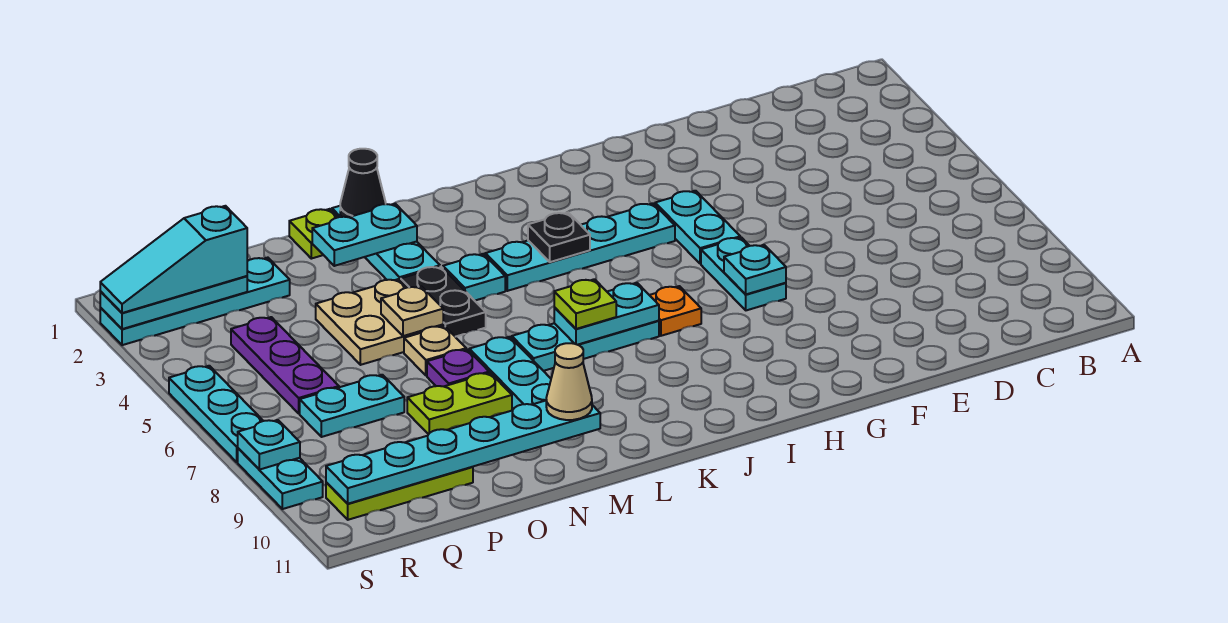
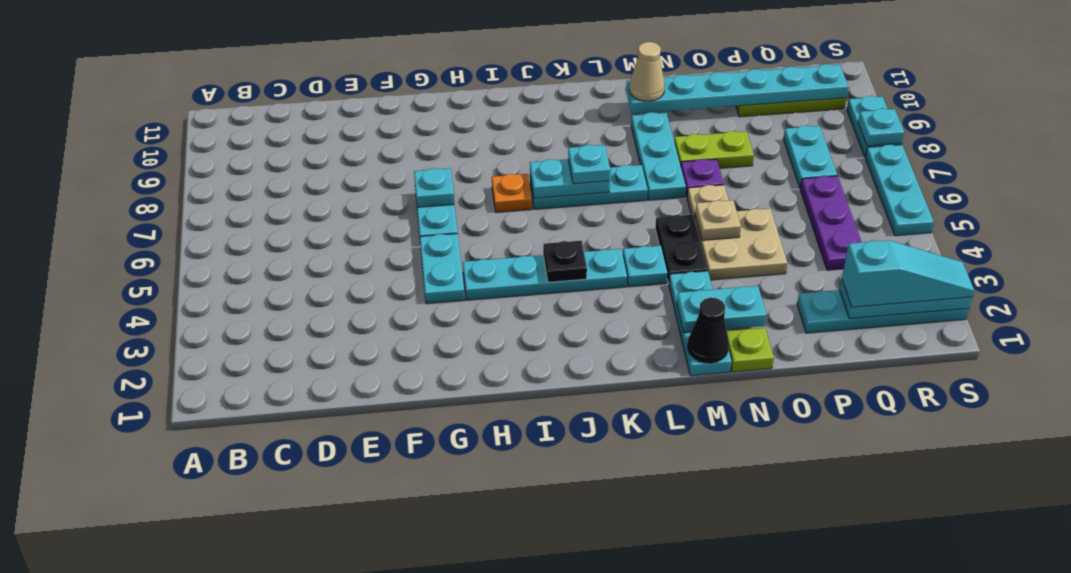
lime 1x1 plate [554,279,616,329] -> cyan 1x1 plate [568,145,610,184]
cyan 1x2 plate [300,375,404,437] -> cyan 1x2 plate turned to [783,125,837,188]

